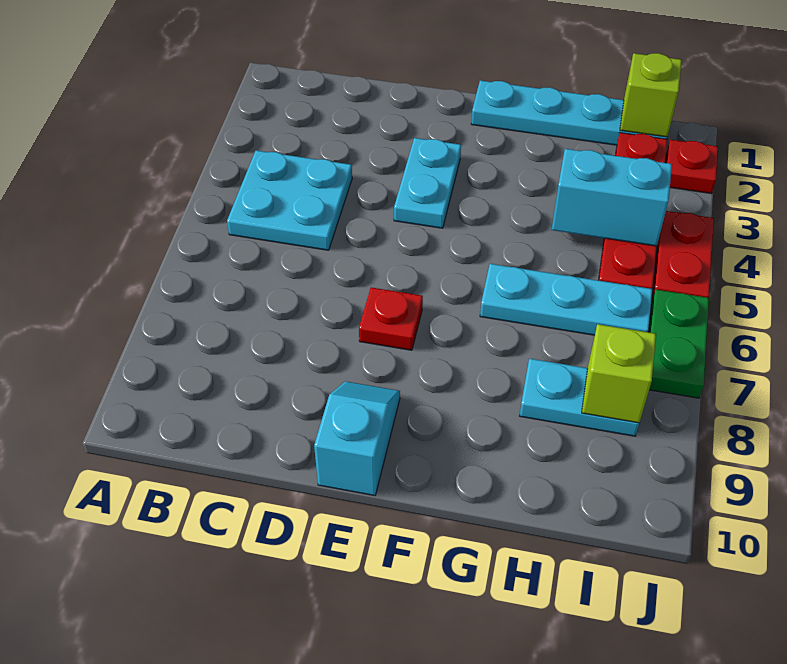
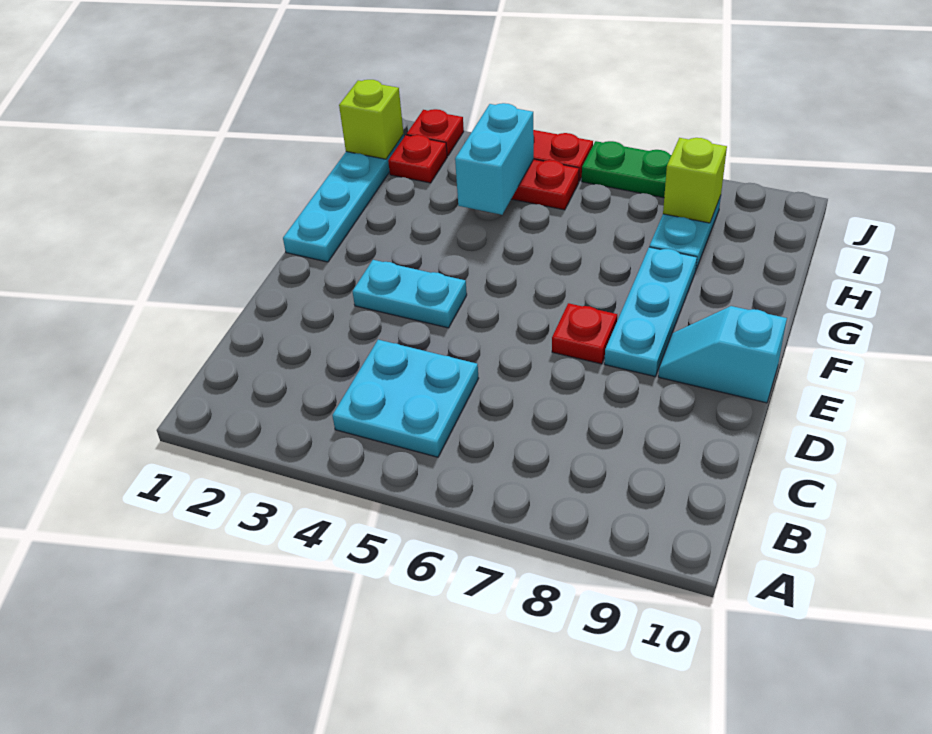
cyan 1x3 plate [480,264,653,335] -> cyan 1x3 plate moved to [604,247,697,376]

